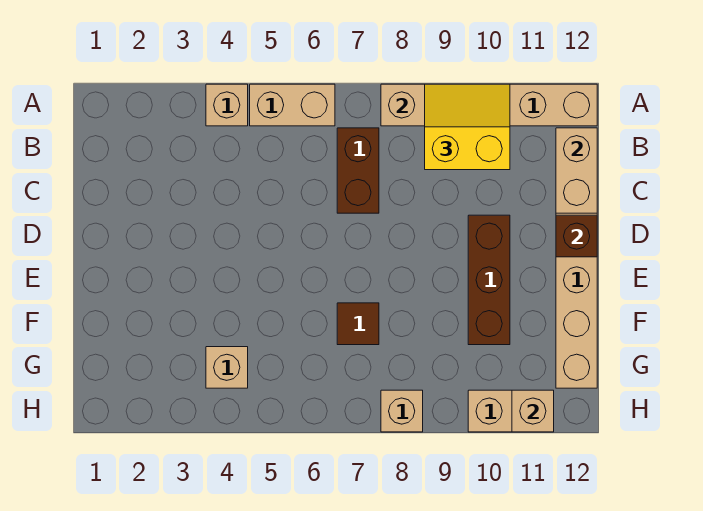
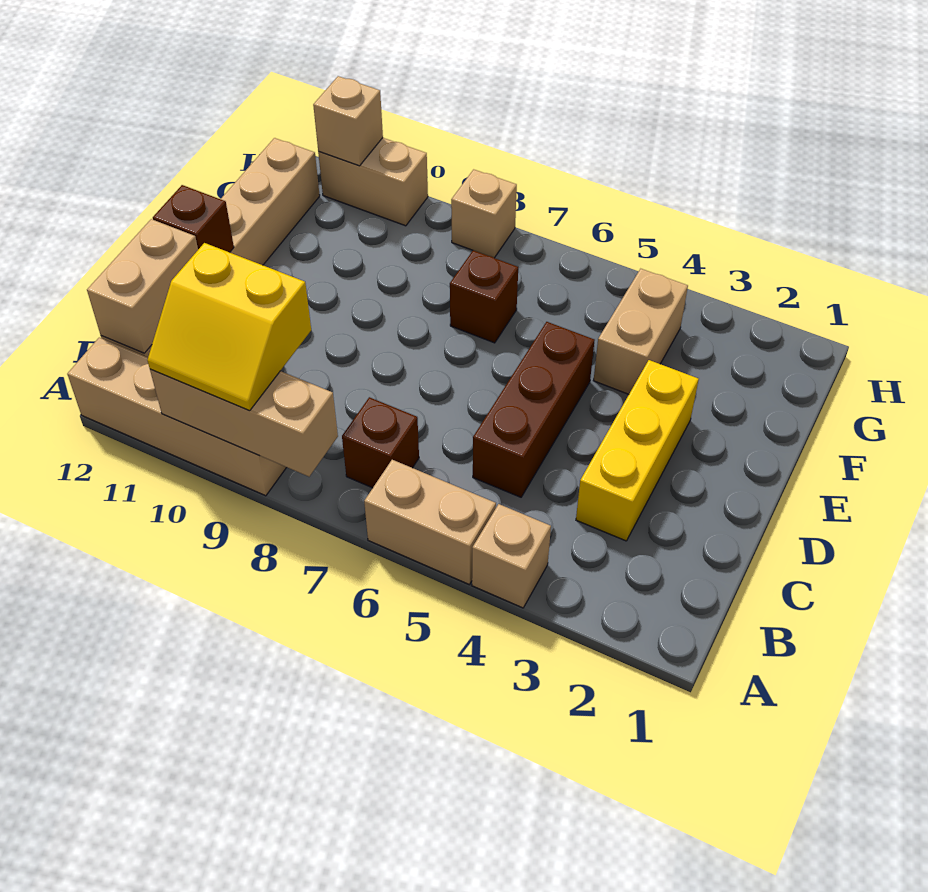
brown 1x2 brick [337,128,379,213] -> brown 1x1 brick [342,397,419,488]
none -> yellow 1x3 brick [576,360,699,541]
brown 1x3 brick [468,215,510,345] -> brown 1x3 brick moved to [473,322,595,497]
brown 1x1 tile [337,303,379,345] -> brown 1x1 brick [450,250,518,343]
tan 1x1 brick [206,347,248,388] -> tan 1x2 brick [593,269,688,394]

